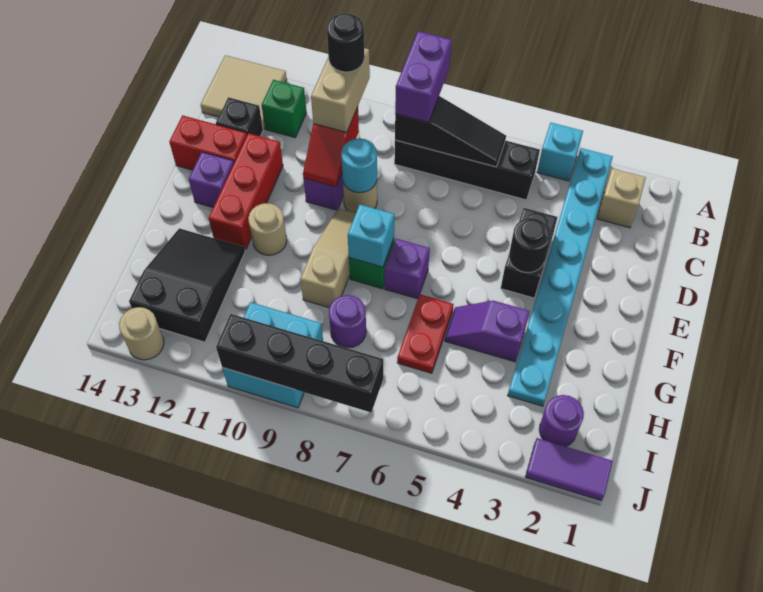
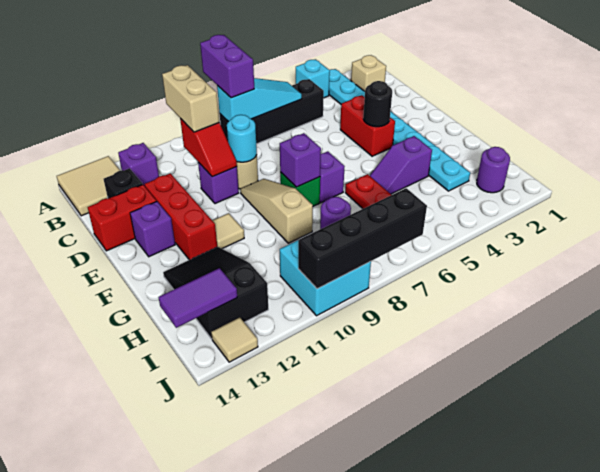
black 1x3 slope [395,96,506,167] -> cyan 1x3 slope [217,78,302,122]
black 1x1 round brick [327,13,364,72] -> none
green 1x1 brick [262,80,307,138] -> purple 1x1 brick [118,143,159,186]
black 1x2 brick [501,208,558,298] -> red 1x2 brick [340,95,395,156]
cyan 1x1 brick [348,205,394,267] -> purple 1x1 brick [280,133,321,187]
tan 1x1 round brick [248,203,287,255] -> tan 1x1 tile [212,213,244,249]
purple 1x2 tile [526,438,613,501] -> purple 1x2 tile moved to [159,268,237,328]
tan 1x1 round brick [119,307,164,360] -> tan 1x1 tile [211,317,258,362]

